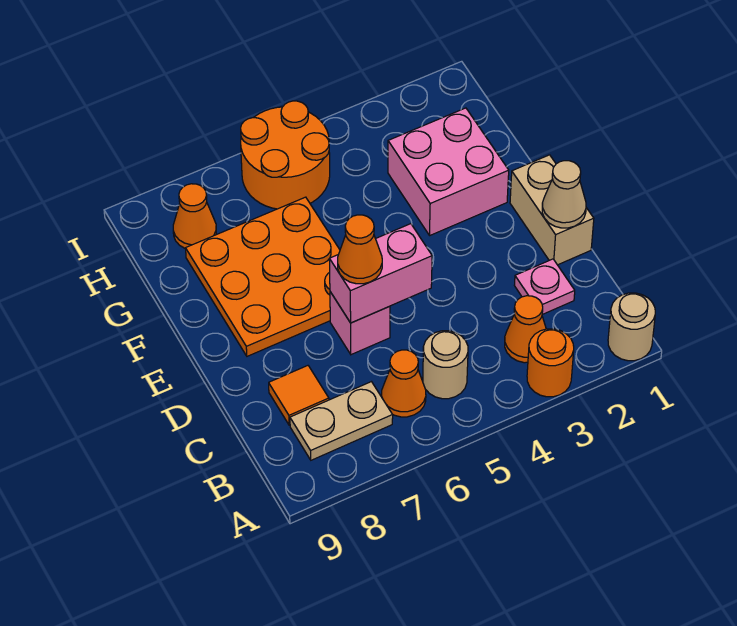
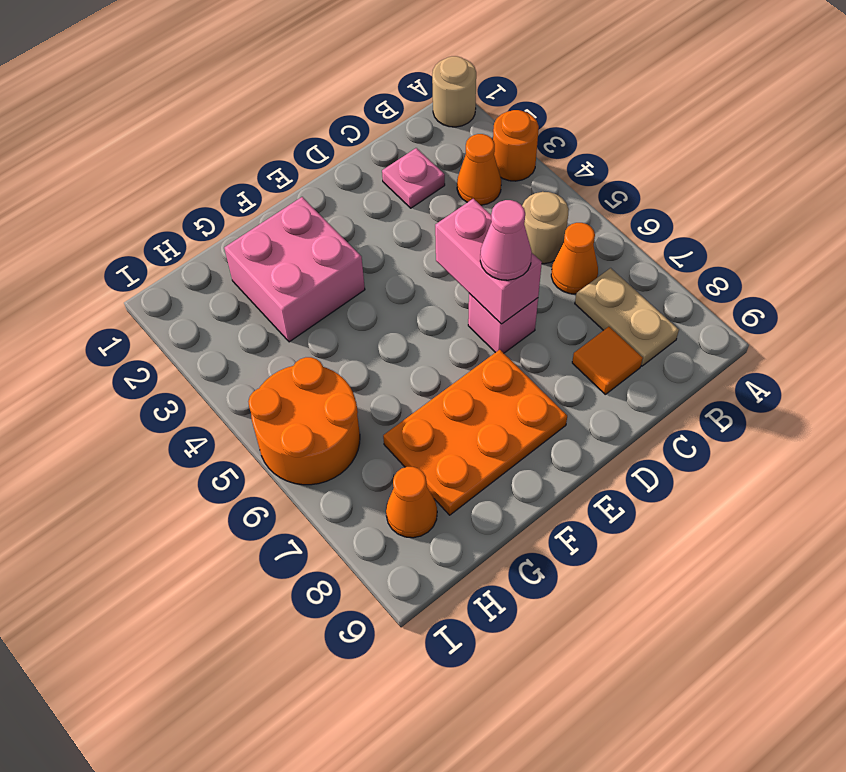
tan 1x2 brick [510,155,594,265] -> none
tan 1x1 cone [542,161,586,228] -> none
orange 1x1 cone [338,215,382,284] -> pink 1x1 cone [480,200,532,280]
orange 3x3 plate [186,197,340,356] -> orange 2x3 plate [383,350,567,515]

